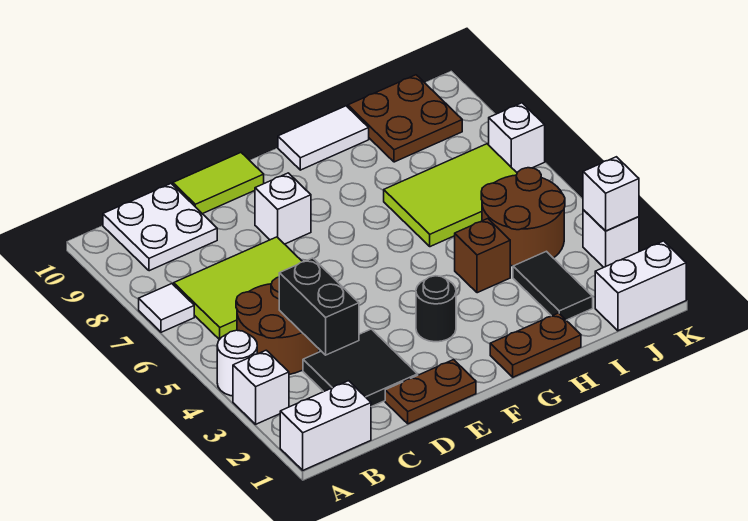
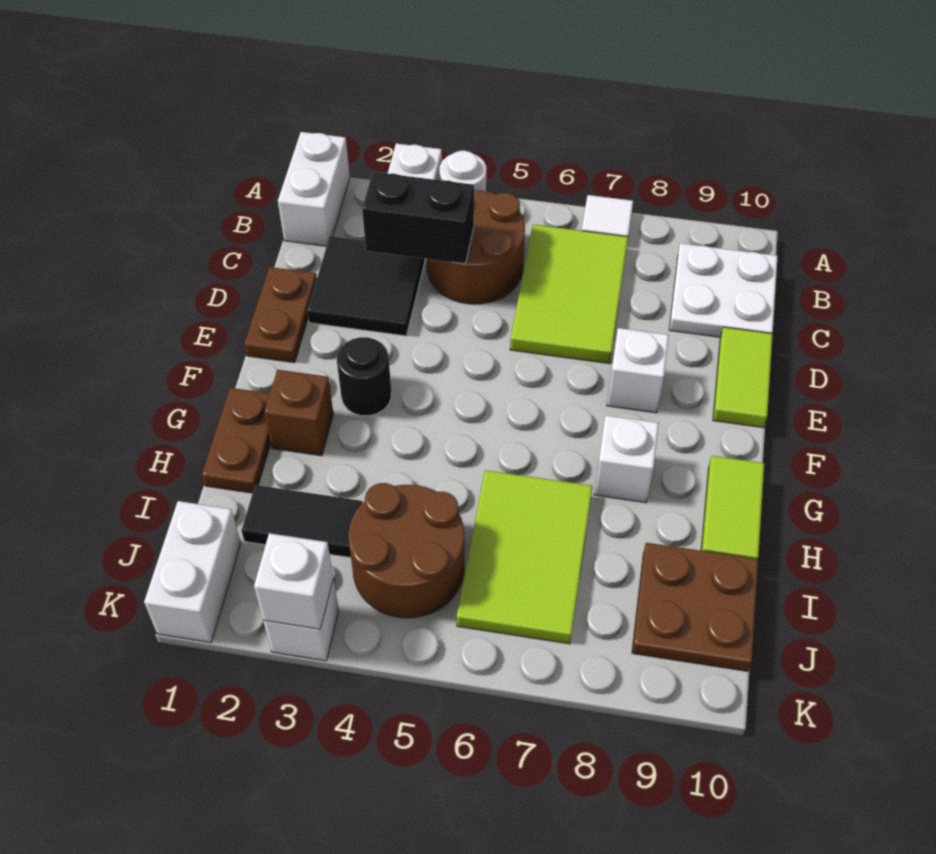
white 1x2 tile [278,106,369,170] -> lime 1x2 tile [701,456,764,559]
brown 1x1 brick [455,219,510,293] -> brown 1x1 brick moved to [264,370,333,456]
white 1x1 brick [489,103,545,172] -> white 1x1 brick moved to [594,415,659,503]

